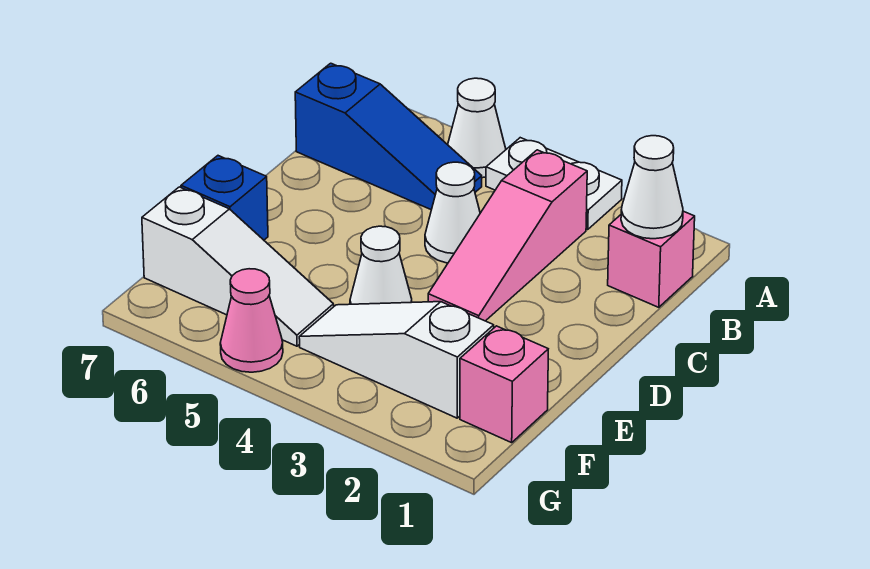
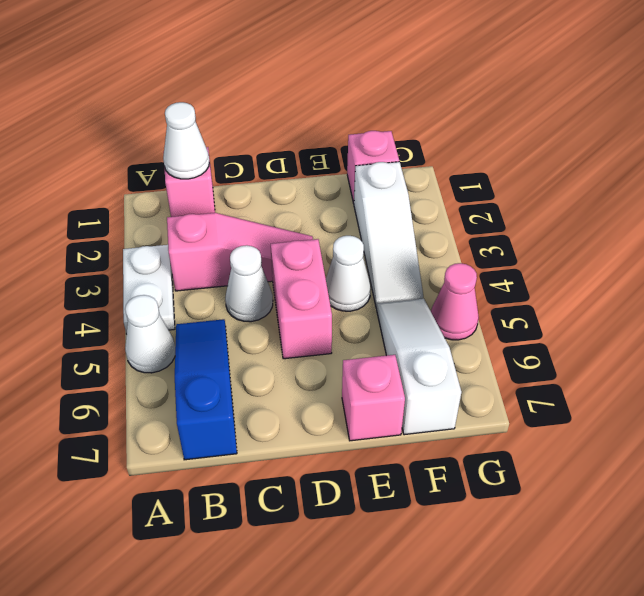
none -> pink 1x2 brick [271,239,332,359]
blue 1x1 brick [181,156,268,240] -> pink 1x1 brick [342,355,405,441]

